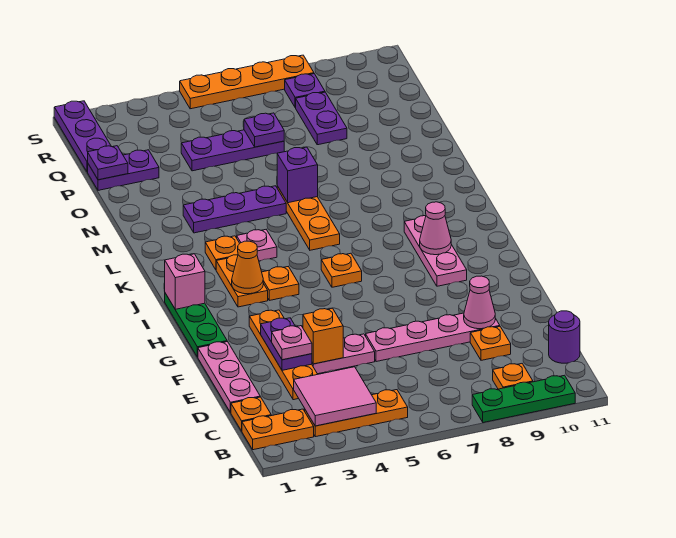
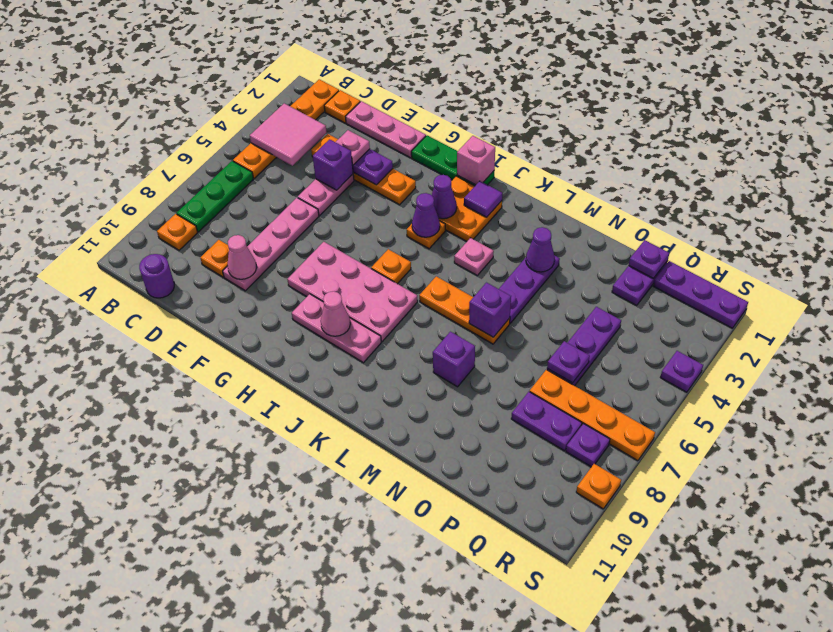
green 1x3 plate [472,375,575,423] -> green 1x3 plate moved to [177,161,254,232]
orange 1x1 brick [303,308,343,364] -> purple 1x1 brick [313,139,353,190]
none -> pink 2x4 plate [287,242,418,342]
orange 1x2 plate [216,255,268,307] -> orange 2x2 plate [439,176,502,241]
orange 1x1 cone [232,241,263,294] -> purple 1x1 cone [432,175,457,219]
none -> purple 1x1 cone [412,193,440,237]
none -> purple 1x1 tile [464,181,502,217]
orange 1x1 plate [205,236,240,270] -> orange 1x1 plate moved to [576,464,621,509]
none -> purple 1x1 cone [526,227,555,272]
none -> purple 1x1 brick [433,332,475,387]
none -> purple 1x1 plate [660,351,703,392]
orange 1x4 plate [180,55,314,109] -> orange 1x4 plate turned to [530,370,655,461]

